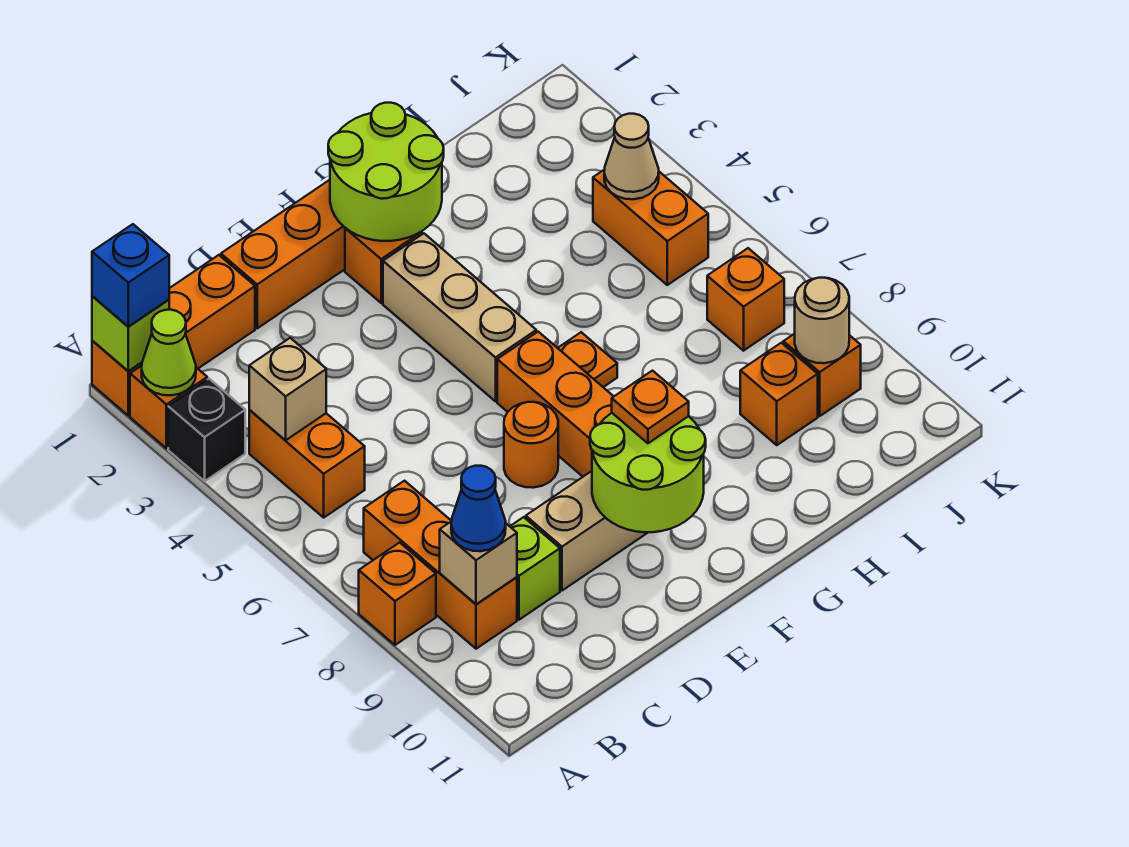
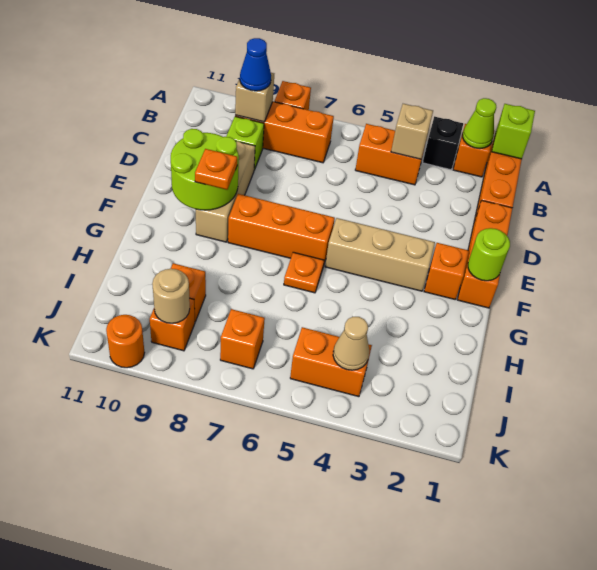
blue 1x1 brick [92,224,169,326] -> none
orange 1x1 round brick [504,402,558,488] -> orange 1x1 round brick moved to [106,315,145,368]
lime 2x2 round brick [328,103,444,241] -> lime 1x1 round brick [468,228,510,281]

